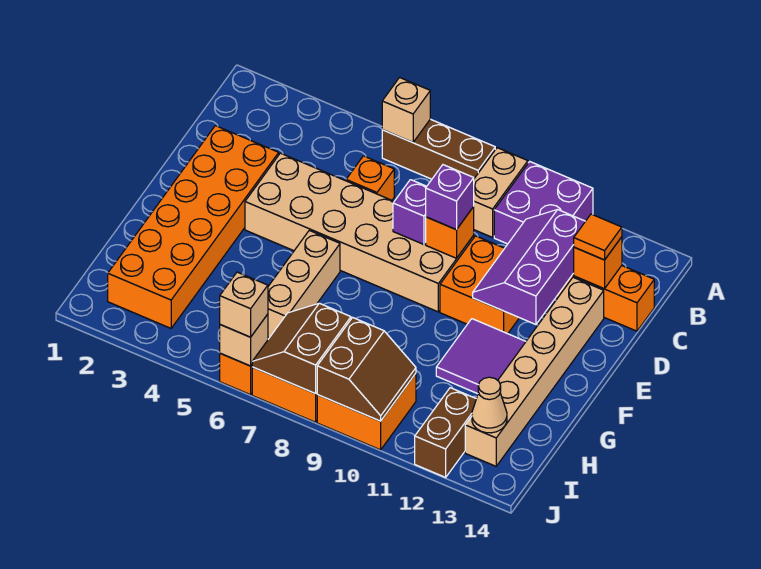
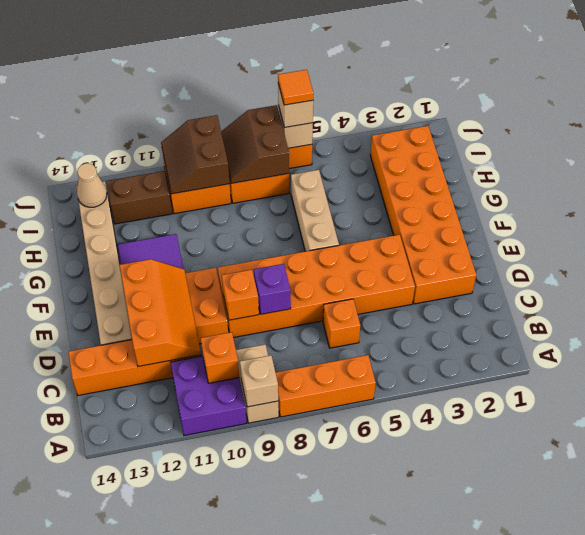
brown 1x3 brick [382,119,495,179] -> orange 1x3 brick [275,355,376,417]
tan 1x1 brick [382,78,430,142] -> tan 1x1 brick moved to [240,355,278,407]
purple 2x3 slope [473,210,585,324] -> orange 2x3 slope [120,259,201,366]
orange 1x1 brick [574,237,622,289] -> orange 1x1 brick moved to [201,332,239,383]
orange 1x1 tile [574,214,622,260] -> orange 1x1 tile moved to [278,70,313,105]
tan 2x6 brick [245,153,474,312] -> orange 2x6 brick [218,235,415,338]
purple 1x1 brick [426,165,474,230] -> none
brown 2x2 slope [252,303,351,394] -> brown 2x2 slope turned to [221,105,289,183]
brown 1x2 brick [415,388,476,477] -> brown 1x2 brick turned to [106,171,172,224]

